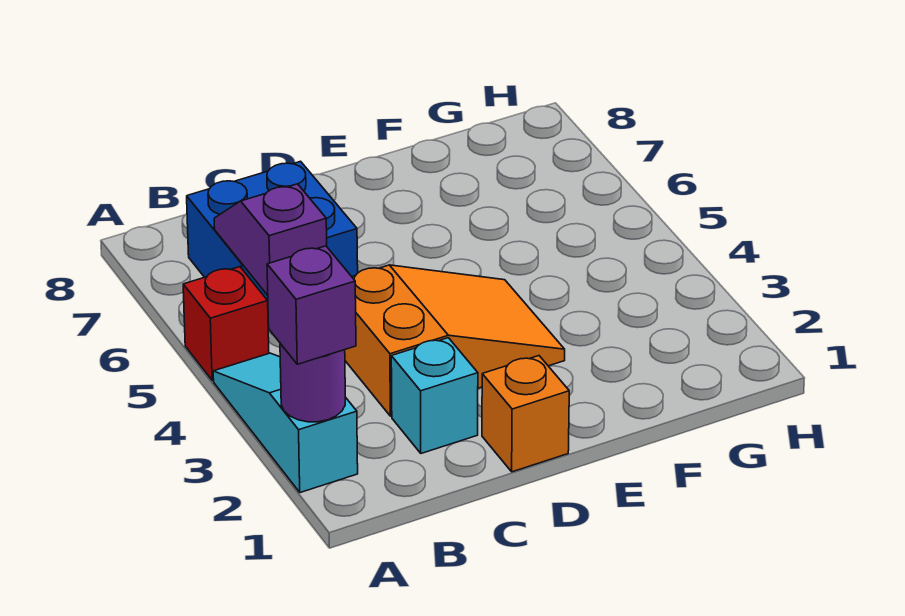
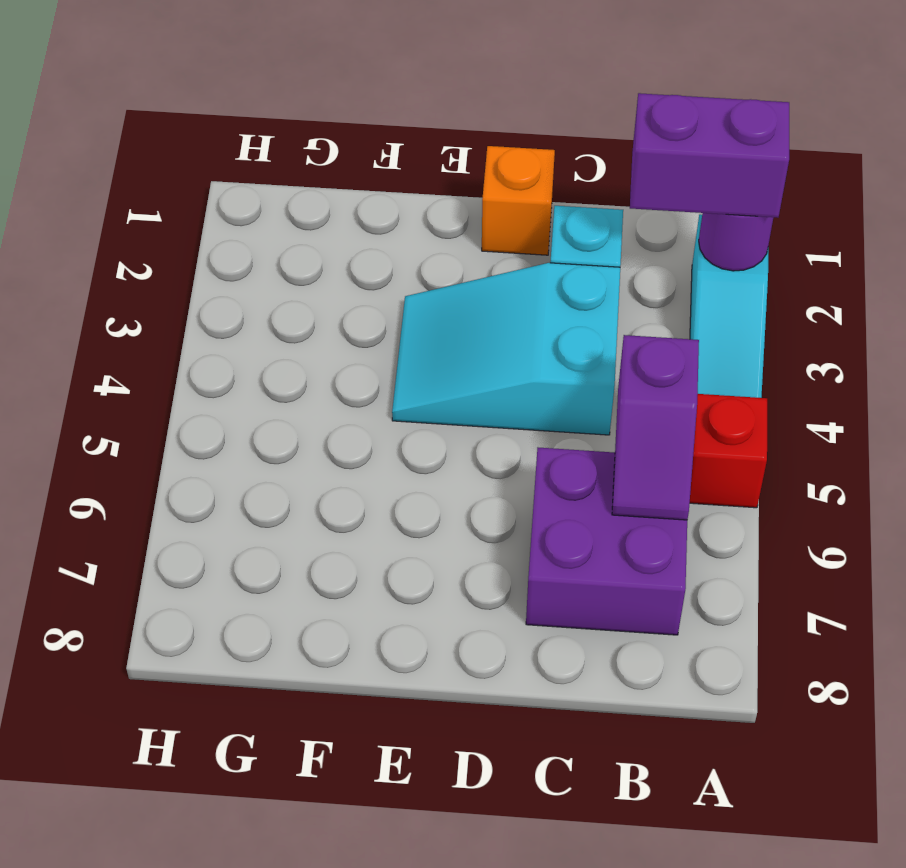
purple 1x1 brick [267,246,356,364] -> purple 1x2 brick [630,93,789,218]
blue 2x2 brick [187,161,358,301] -> purple 2x2 brick [526,448,687,635]
orange 2x3 slope [345,265,565,416] -> cyan 2x3 slope [392,263,620,435]

